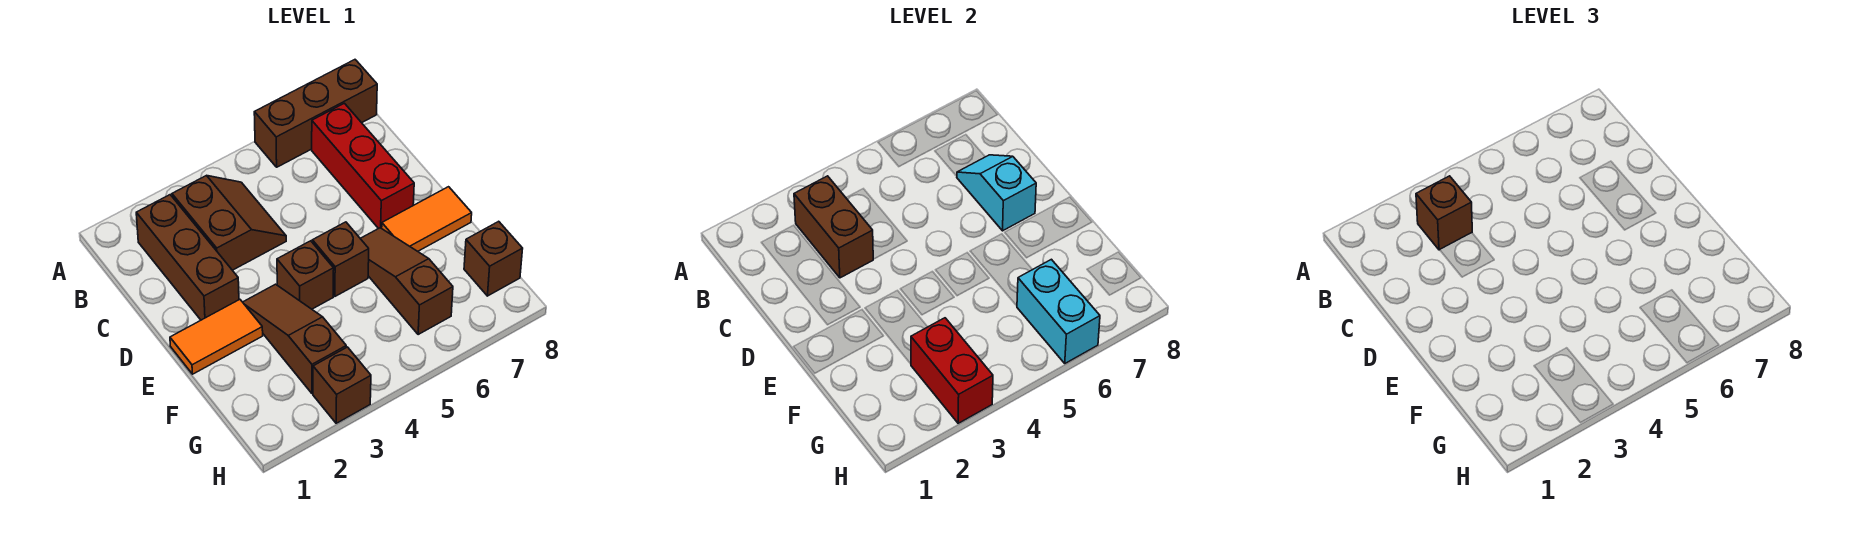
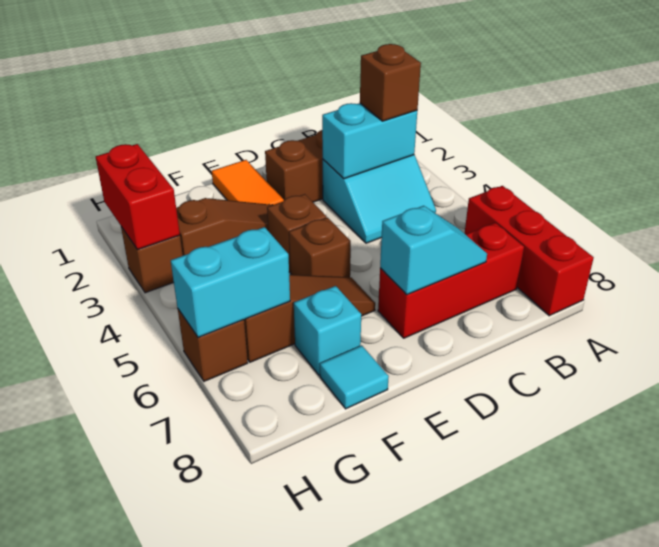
brown 1x3 brick [254,60,377,167] -> red 1x3 brick [465,186,594,316]
brown 2x2 slope [172,175,286,270] -> cyan 2x2 slope [323,155,436,243]
brown 1x2 brick [794,176,873,278] -> cyan 1x2 brick [322,103,417,179]
orange 1x2 tile [382,187,472,251] -> none
none -> cyan 1x1 brick [294,286,361,375]
none -> cyan 1x1 tile [320,345,389,409]
red 1x2 brick [911,318,993,423] -> red 1x2 brick turned to [96,144,180,250]
brown 1x1 brick [464,221,523,296] -> brown 1x1 brick moved to [178,309,248,381]

